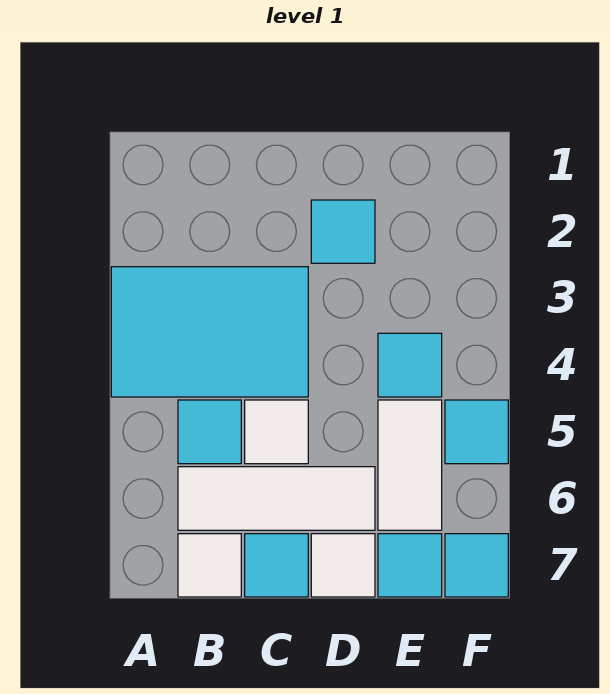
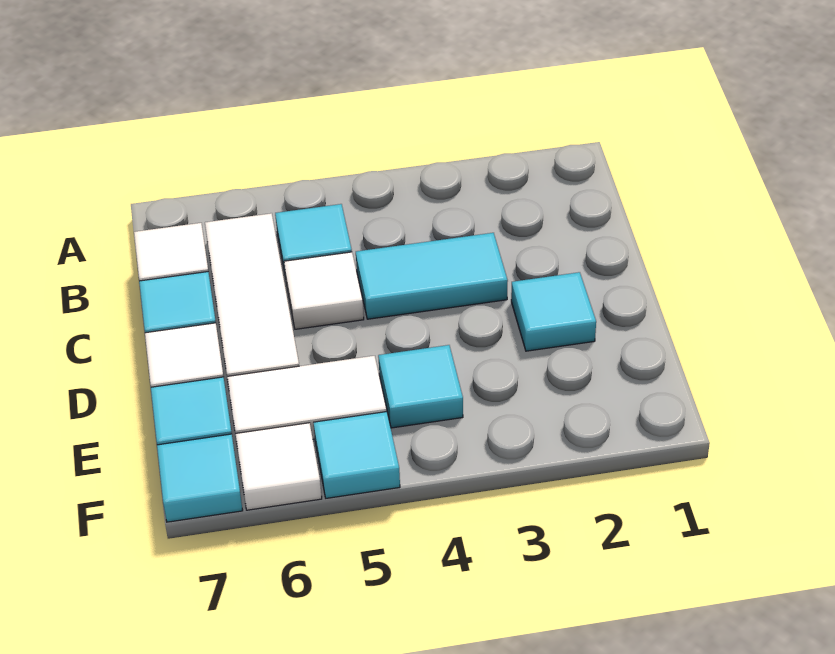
cyan 2x3 tile [111,267,308,397] -> cyan 1x2 tile [356,233,508,319]
none -> white 1x1 tile [236,423,322,510]

